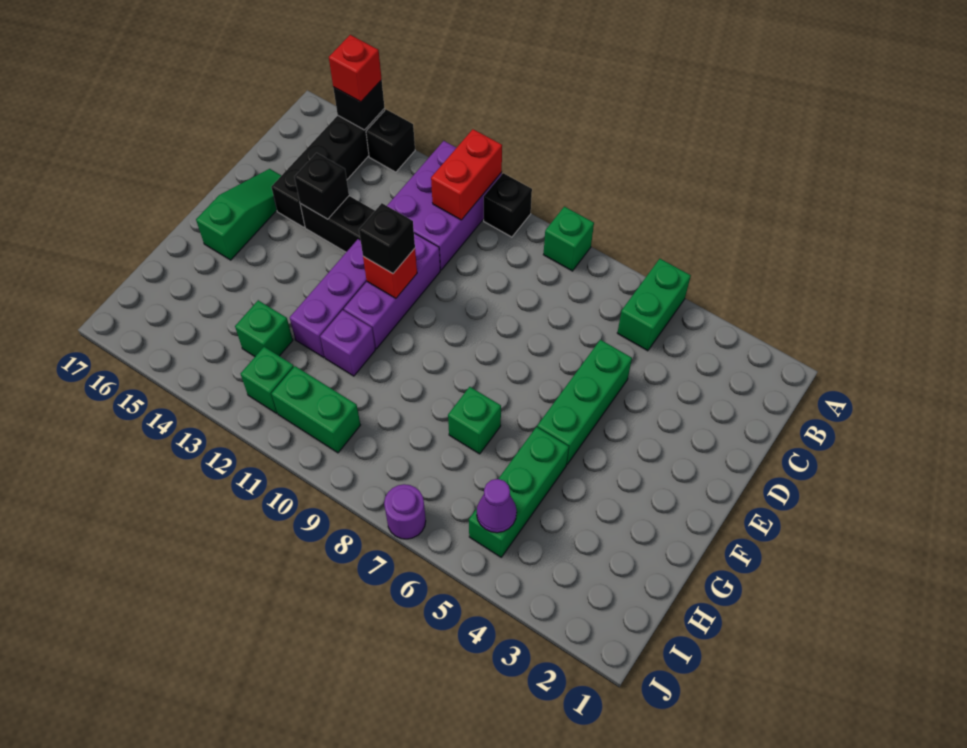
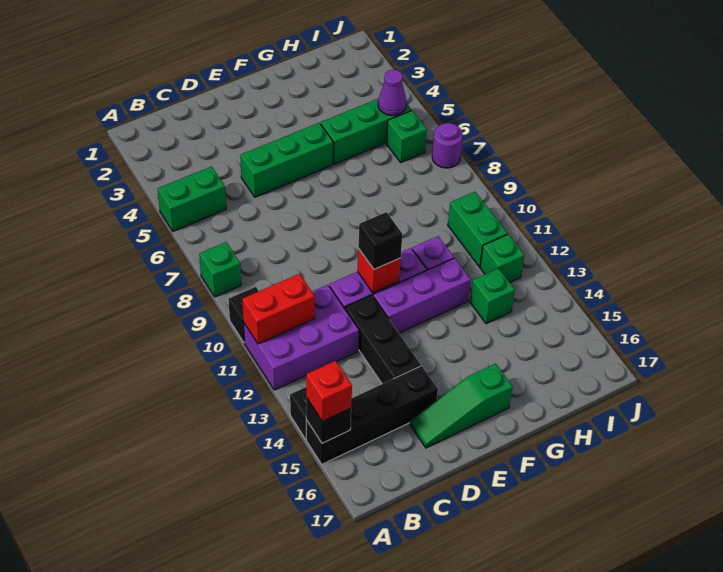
black 1x1 brick [295,153,349,219] -> none
green 1x1 brick [448,387,501,454] -> green 1x1 brick moved to [386,111,427,162]

